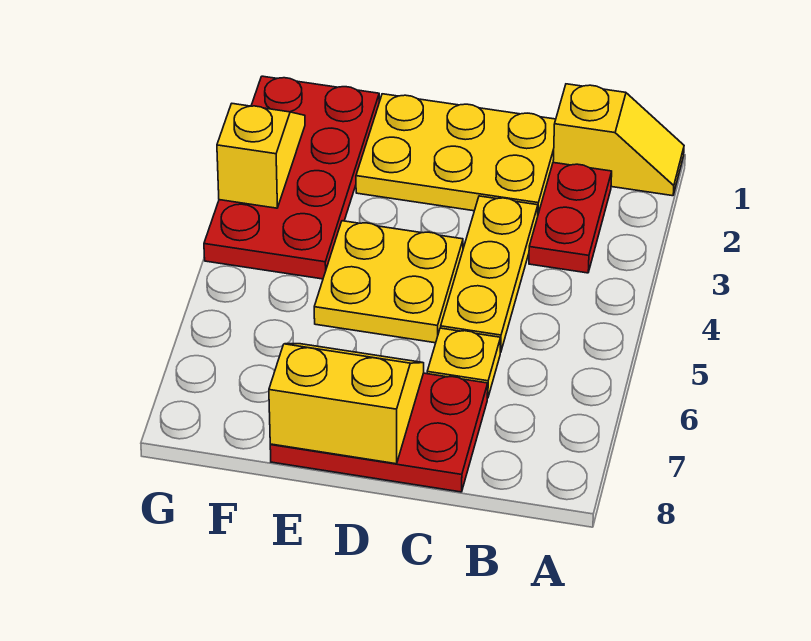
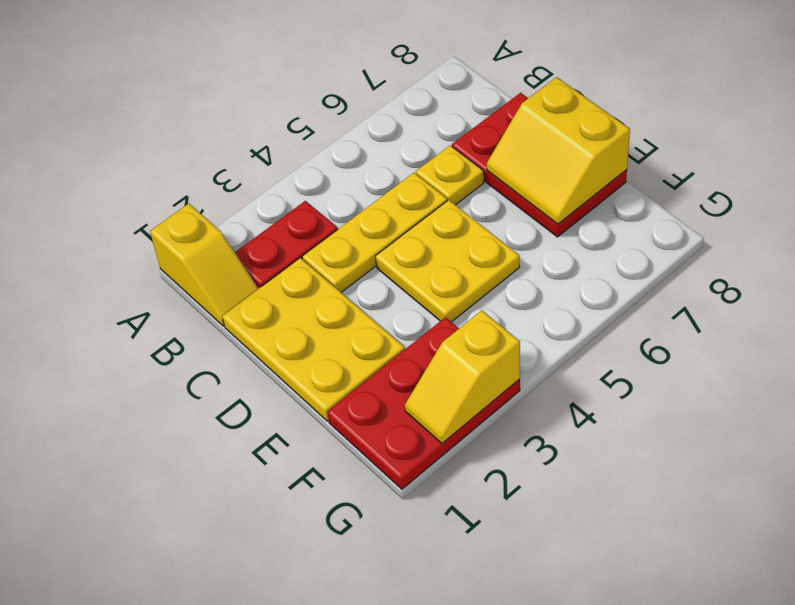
yellow 1x2 slope [553,84,684,196] -> yellow 1x2 slope turned to [150,204,259,326]
red 2x4 plate [204,76,379,279] -> red 2x3 plate [327,317,520,489]

